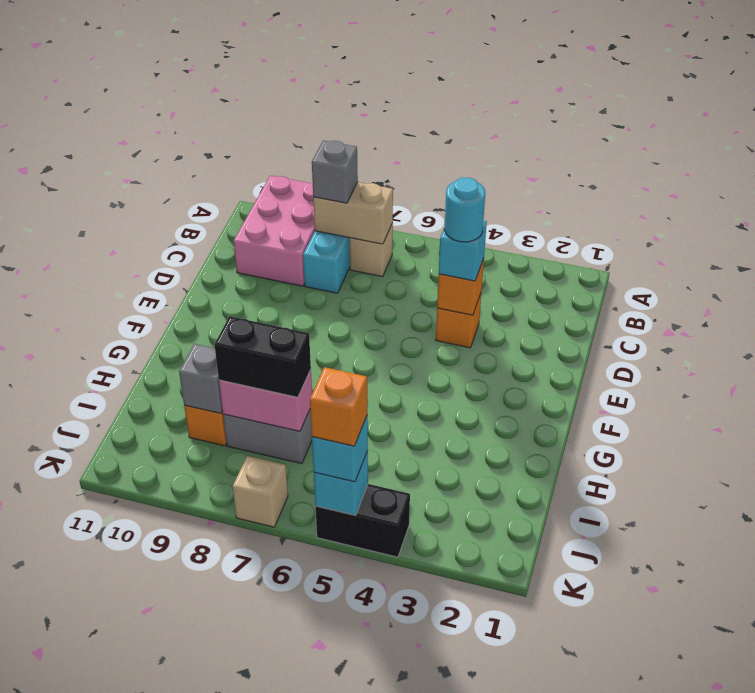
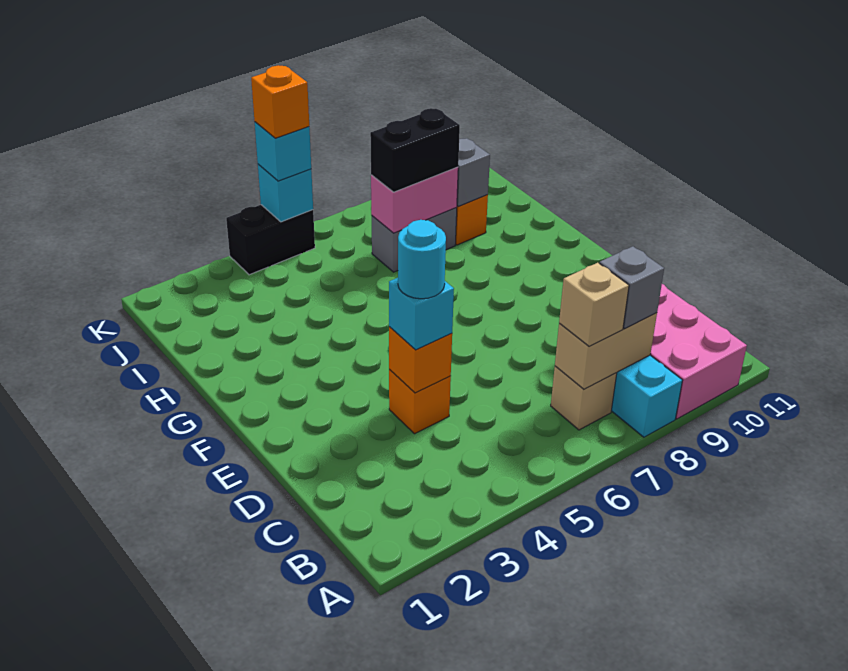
tan 1x1 brick [233,456,288,527] -> tan 1x1 brick moved to [559,263,629,347]

